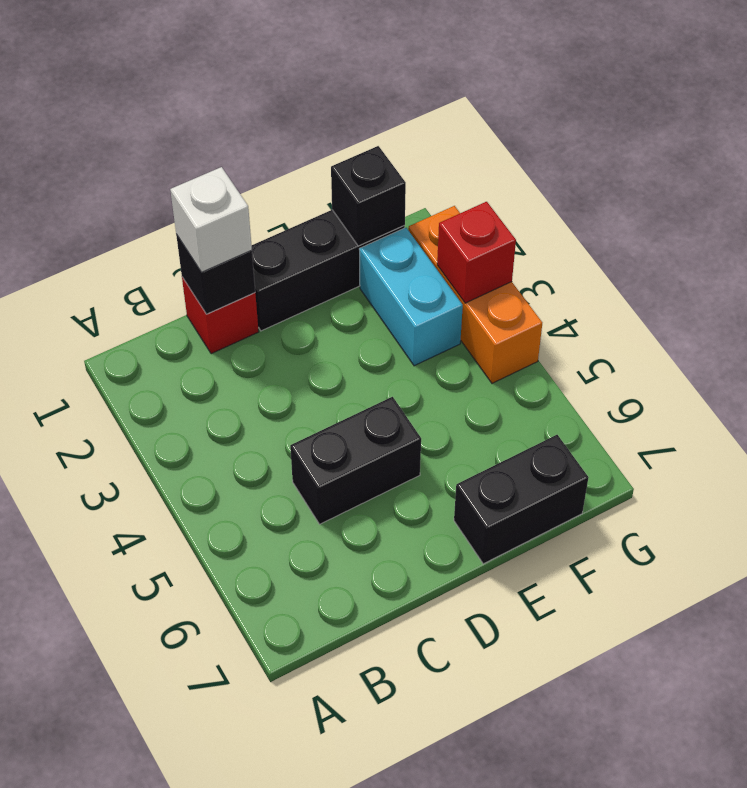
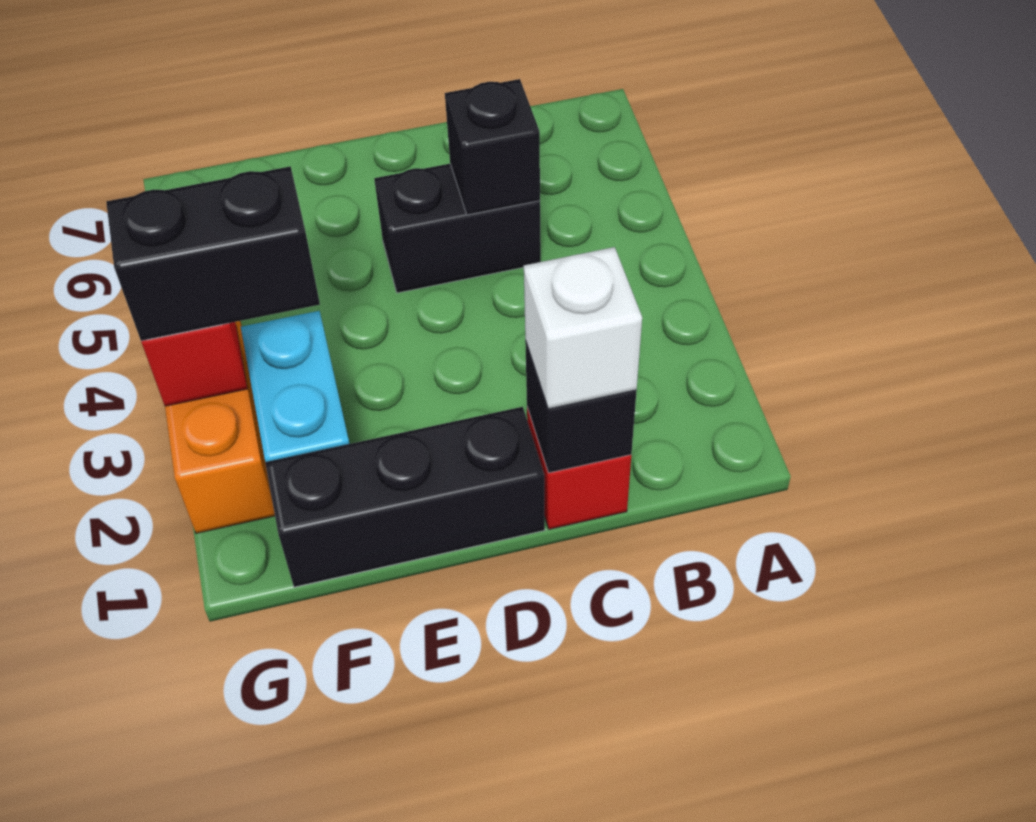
black 1x2 brick [454,435,588,564] -> black 1x2 brick moved to [106,166,320,341]
black 1x1 brick [331,146,406,246] -> black 1x1 brick moved to [445,79,540,215]

